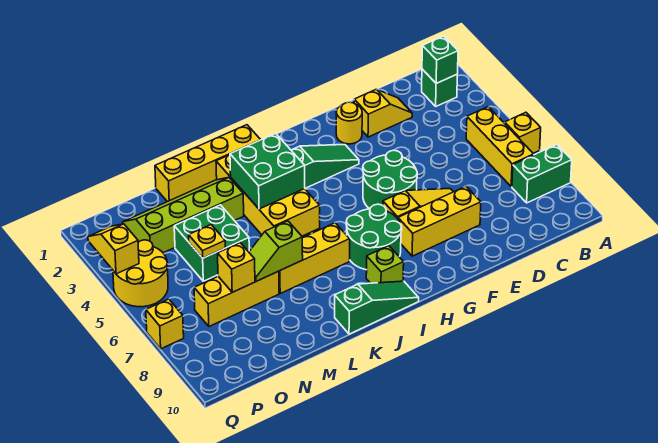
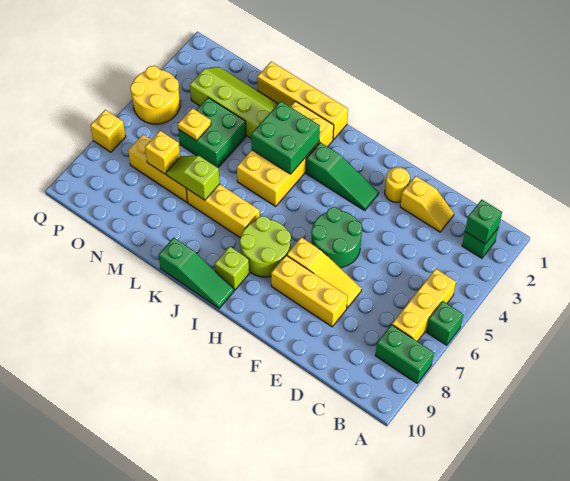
yellow 1x1 brick [505,112,541,153] -> green 1x1 brick [426,301,463,345]
green 2x2 round brick [346,204,402,270] -> lime 2x2 round brick [240,216,291,277]
yellow 1x2 slope [88,224,139,274] -> none

